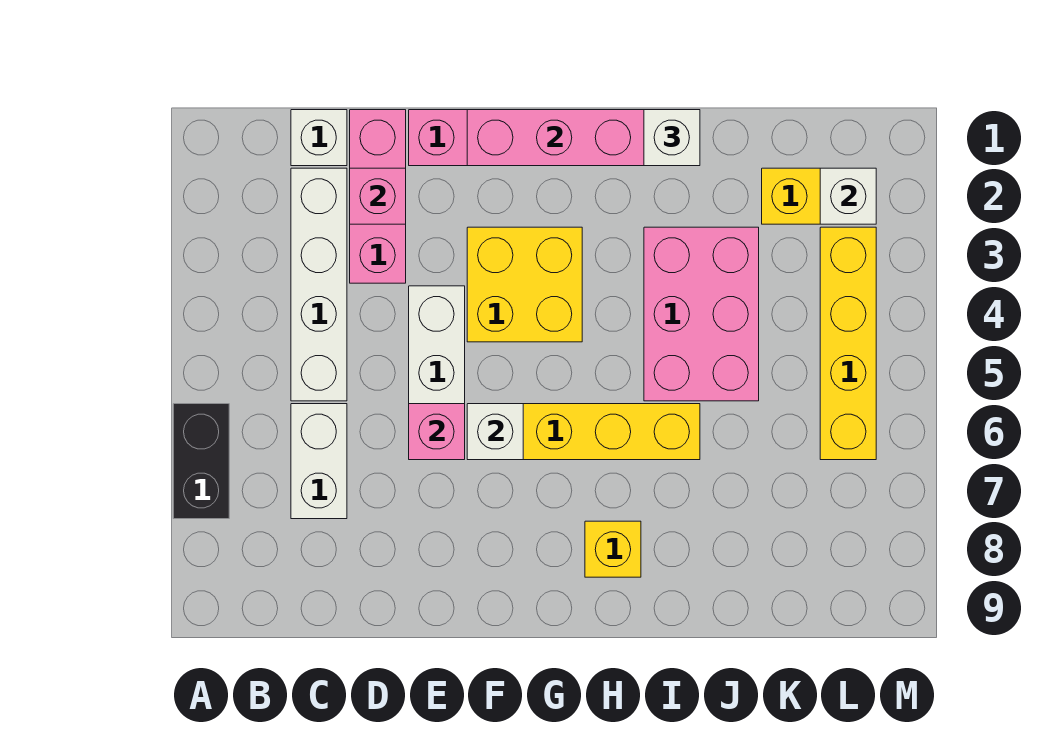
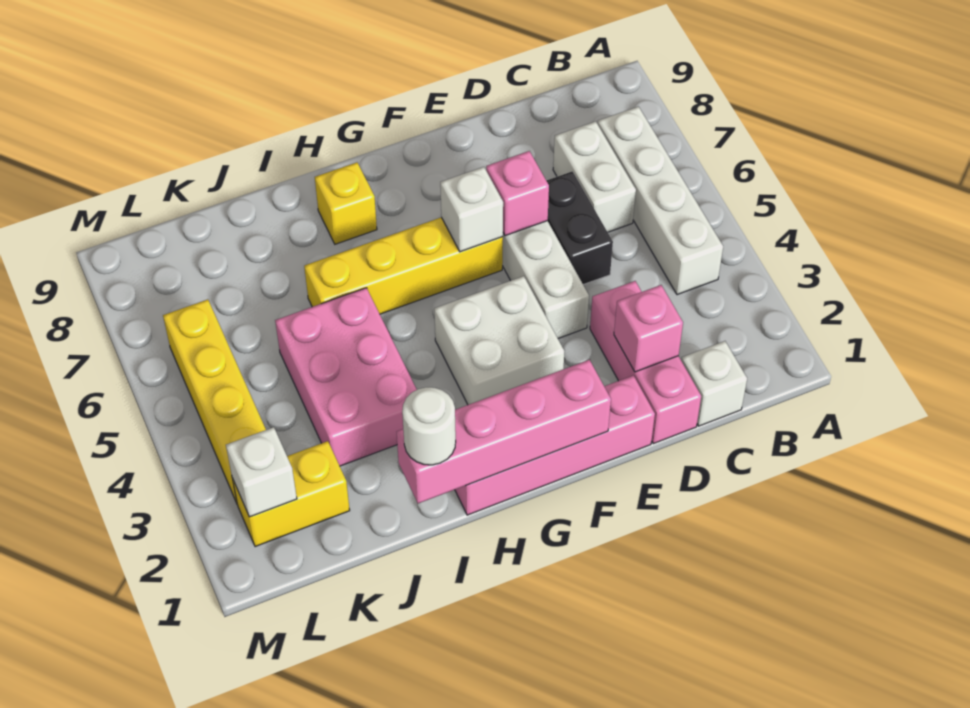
black 1x2 brick [173,404,229,519] -> black 1x2 brick moved to [546,171,613,285]
white 1x4 brick [291,168,347,401] -> white 1x4 brick moved to [598,107,723,295]
yellow 2x2 brick [467,227,582,342] -> white 2x2 brick [434,276,564,405]
white 1x1 brick [644,110,700,166] -> white 1x1 round brick [402,387,456,465]

